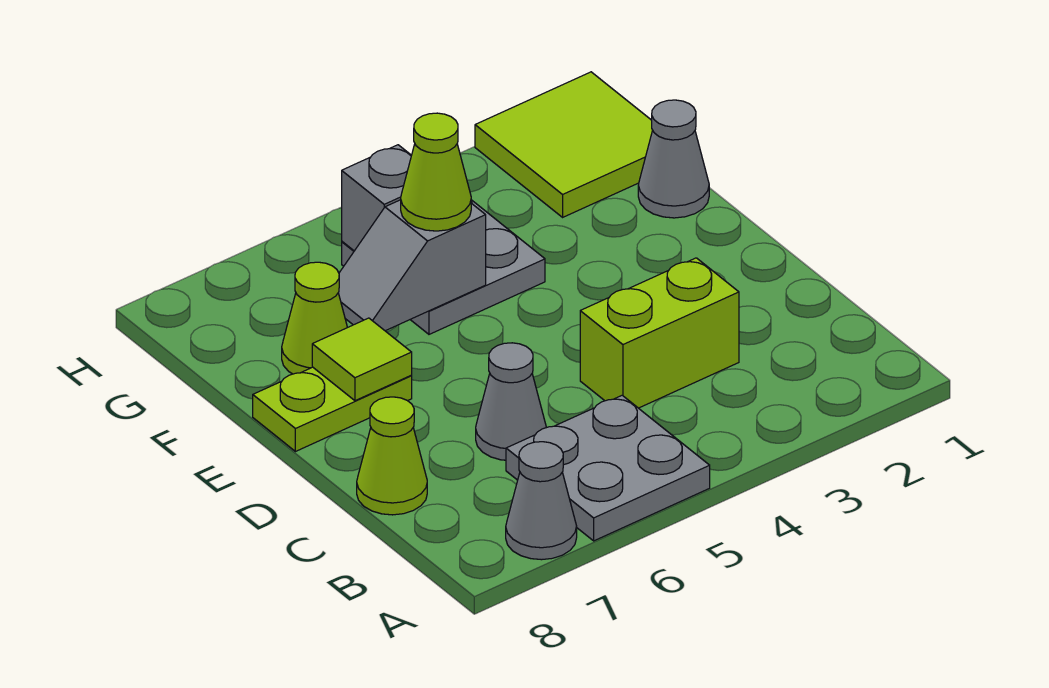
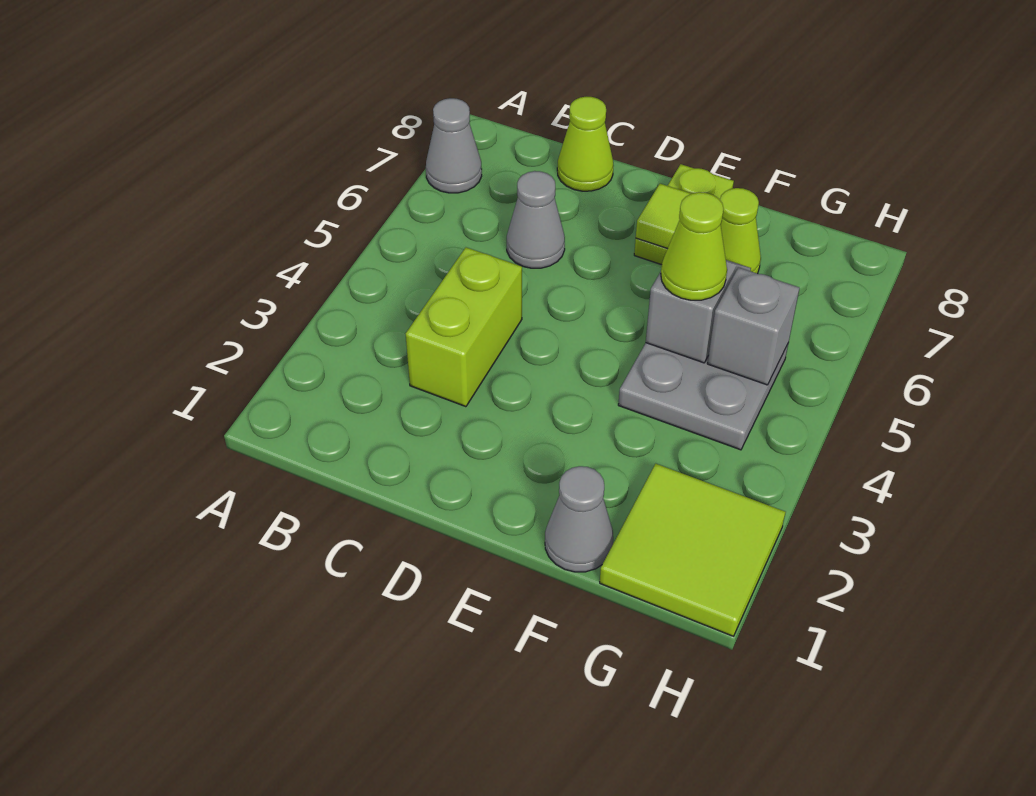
grey 2x2 plate [506,395,710,541] -> none

